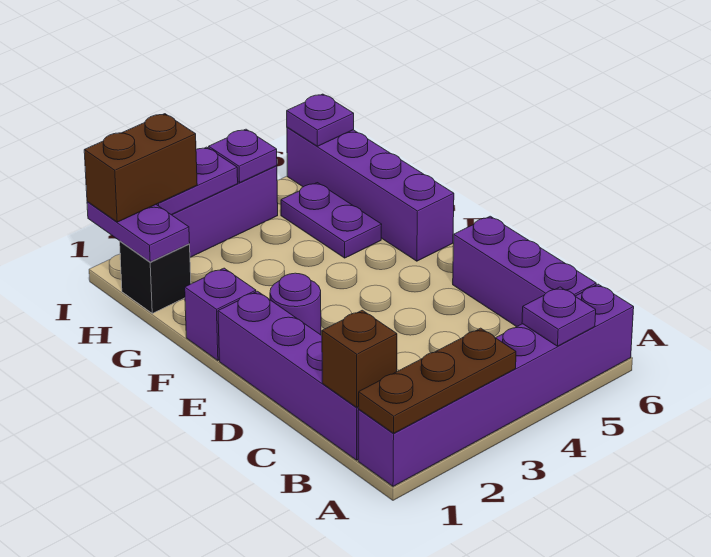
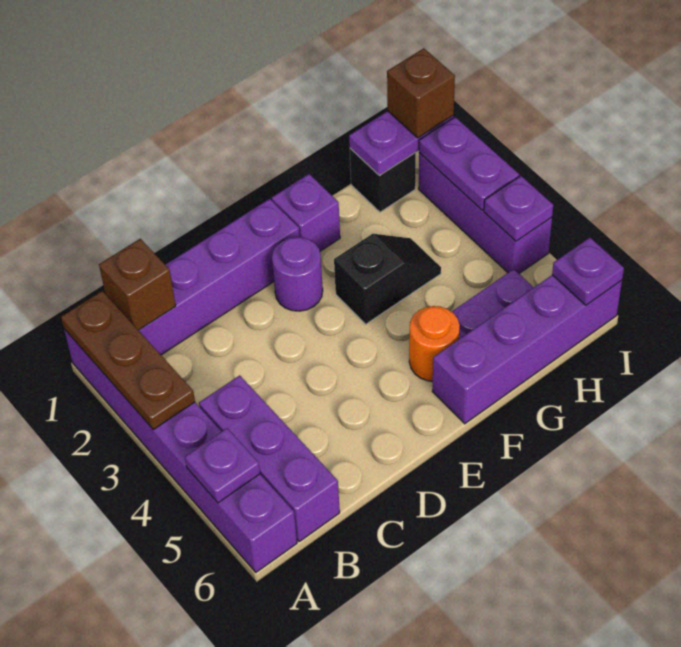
purple 1x3 brick [453,216,596,327] -> purple 1x3 brick turned to [199,375,340,541]
none -> black 1x2 slope [334,234,441,324]
none -> orange 1x1 round brick [409,306,460,381]
brown 1x2 brick [84,114,197,222] -> brown 1x1 brick [387,48,455,138]

